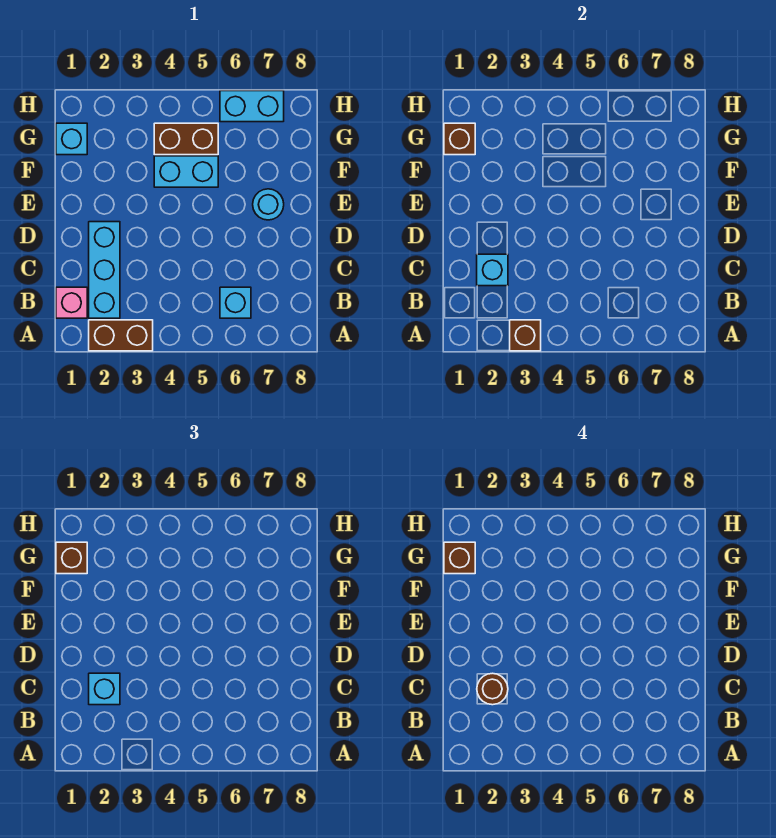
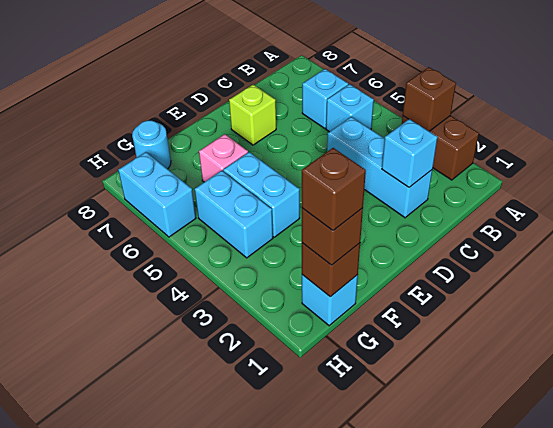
pink 1x1 brick [56,287,87,318] -> pink 1x1 brick moved to [199,134,248,182]
cyan 1x3 brick [89,222,120,318] -> cyan 1x3 brick turned to [327,117,432,218]
cyan 1x1 brick [89,673,120,705] -> cyan 1x1 brick moved to [326,84,374,132]
brown 1x1 round brick [477,673,508,705] -> none
none -> lime 1x1 brick [229,85,276,145]
cyan 1x1 round brick [253,189,284,220] -> cyan 1x1 round brick moved to [132,121,171,169]
brown 1x2 brick [154,123,218,155] -> cyan 1x2 brick [195,171,273,258]

